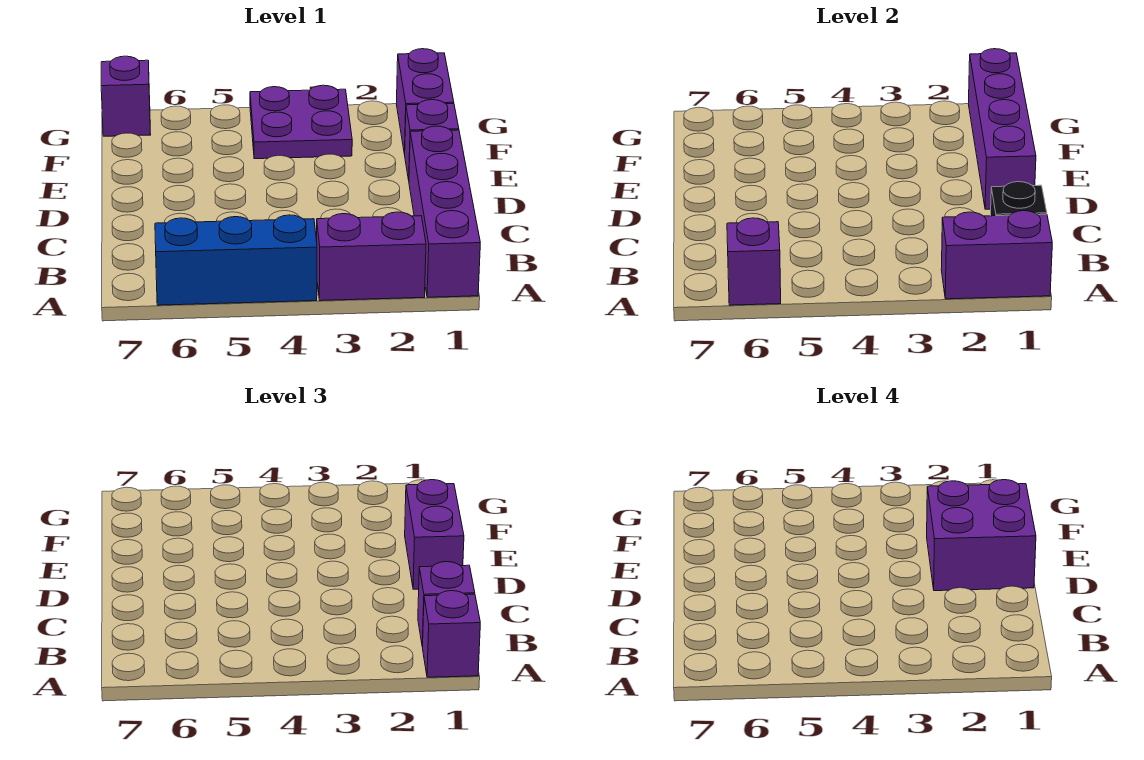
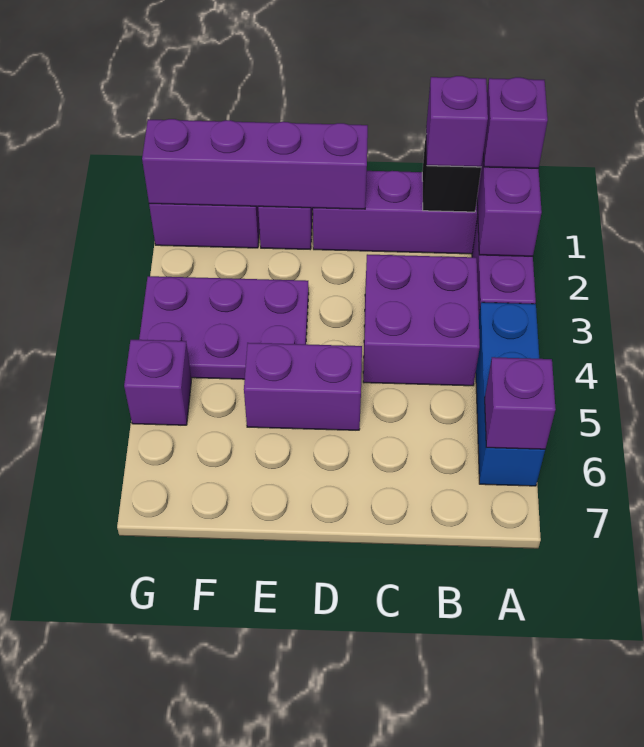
purple 1x2 brick [405,480,464,589] -> purple 1x2 brick moved to [244,343,362,430]
purple 2x2 brick [927,480,1036,591] -> purple 2x2 brick moved to [363,254,480,386]
purple 2x2 plate [250,85,352,159] -> purple 2x3 plate [139,276,309,379]
purple 1x1 brick [101,56,151,136] -> purple 1x1 brick moved to [124,340,191,425]

